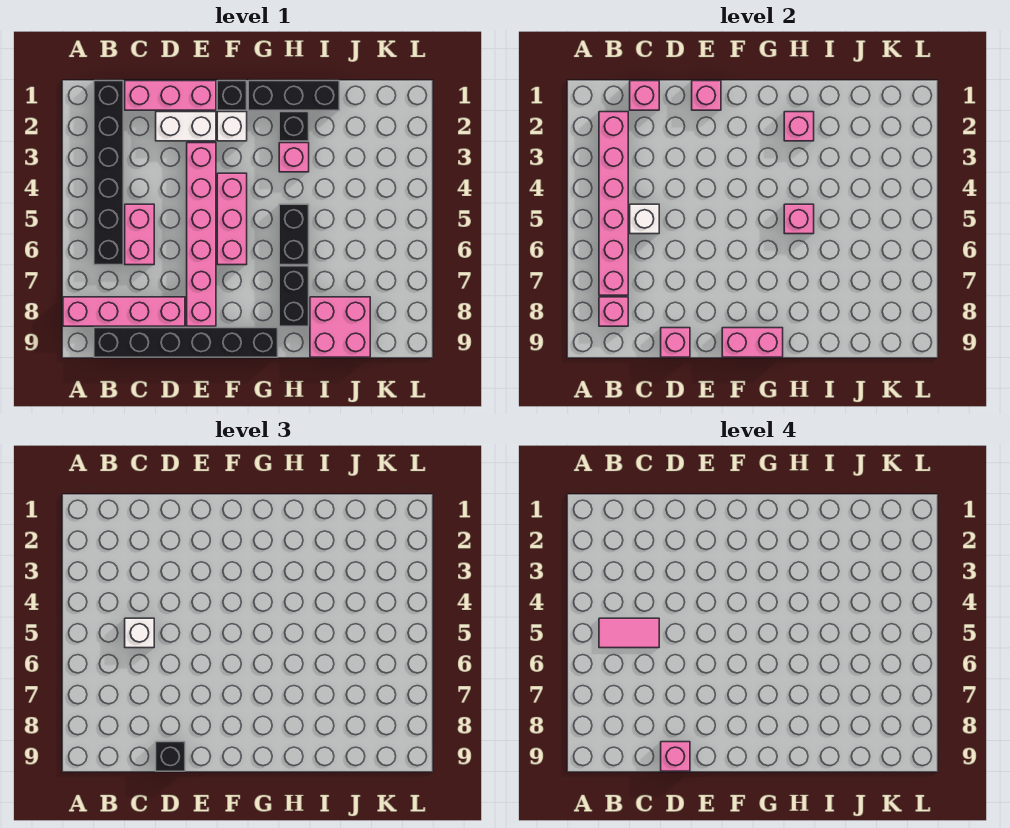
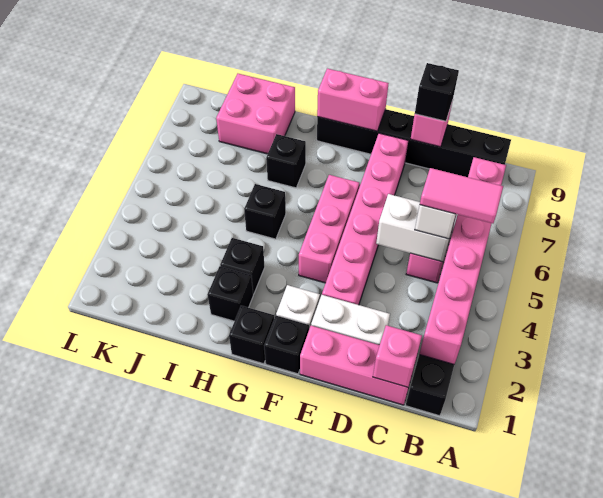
pink 1x4 brick [63,297,185,326] -> none
pink 1x1 brick [599,297,628,326] -> none
white 1x1 brick [630,204,659,234] -> white 1x2 brick [376,194,453,262]
pink 1x1 brick [661,742,690,771] -> none
pink 1x1 brick [692,81,721,110] -> none
black 1x3 brick [248,81,339,110] -> black 1x1 brick [229,306,274,364]
pink 1x1 brick [784,112,814,141] -> none
pink 1x1 brick [279,143,309,172] -> black 1x1 brick [220,238,265,294]
black 1x2 brick [279,204,309,265] -> black 1x1 brick [244,184,286,239]
pink 1x1 brick [784,204,814,234] -> none
black 1x2 brick [279,266,309,326] -> black 1x1 brick [266,134,306,188]

